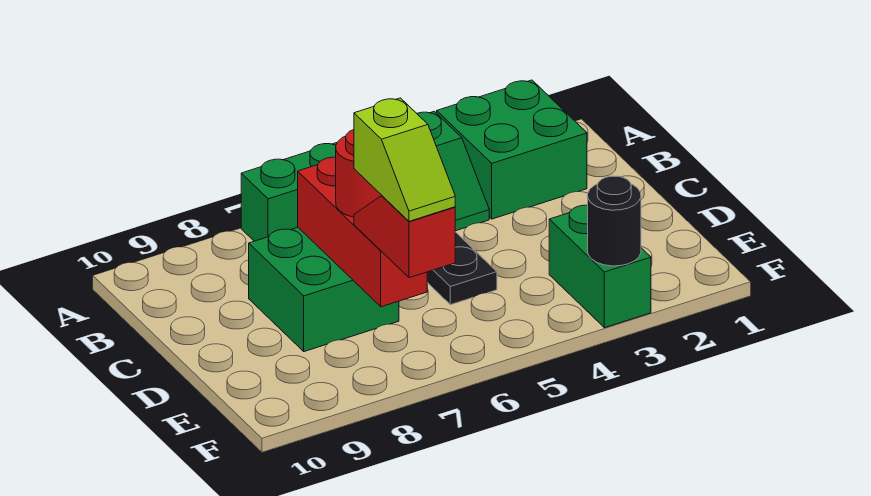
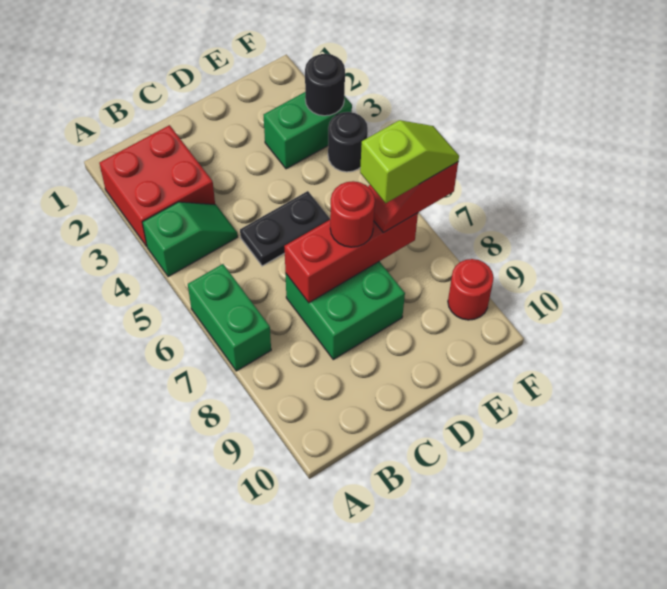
green 2x2 brick [437,80,587,219] -> red 2x2 brick [99,125,215,247]
none -> black 1x1 round brick [328,112,368,172]
none -> red 1x1 round brick [448,259,494,320]

